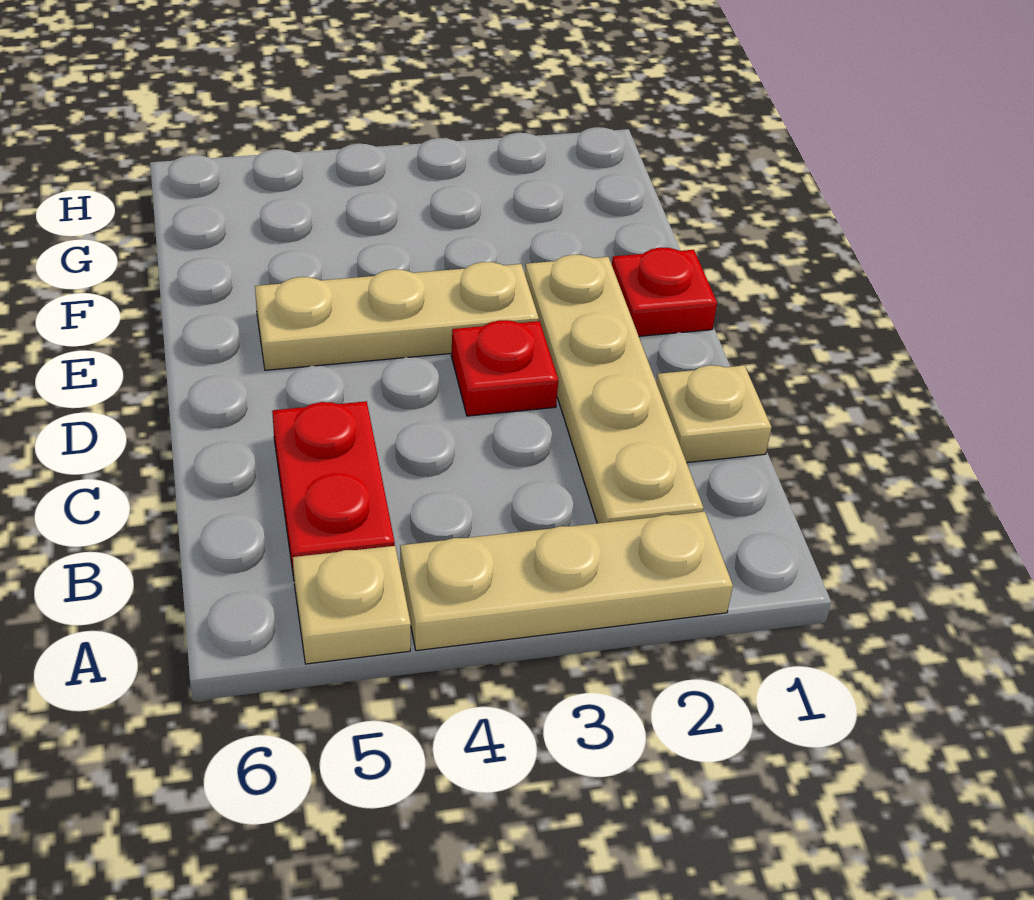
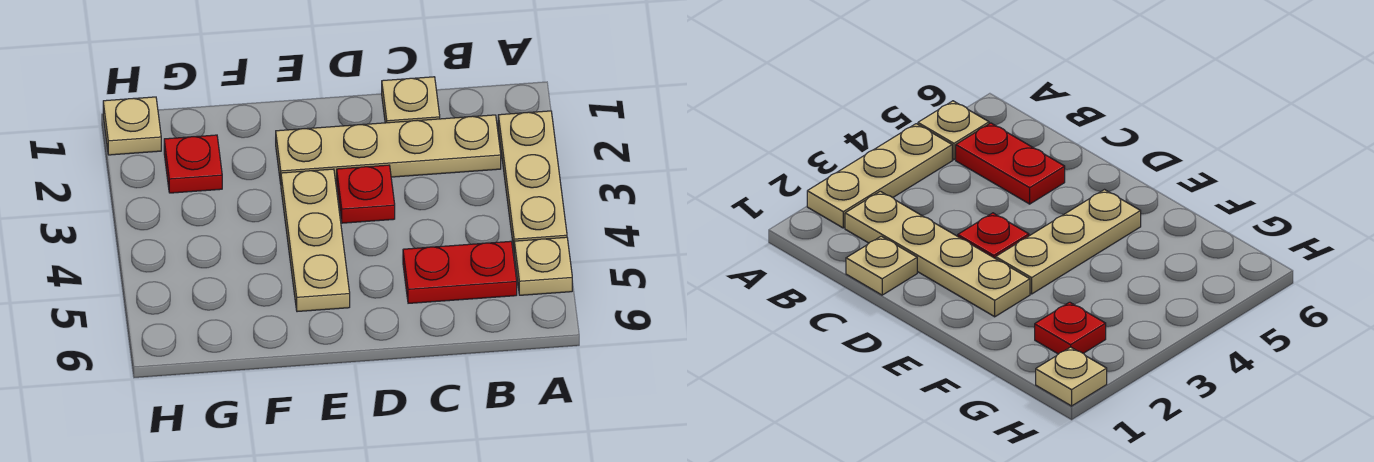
red 1x1 plate [612,247,717,336] -> red 1x1 plate moved to [164,135,222,193]
none -> tan 1x1 plate [103,97,161,155]

